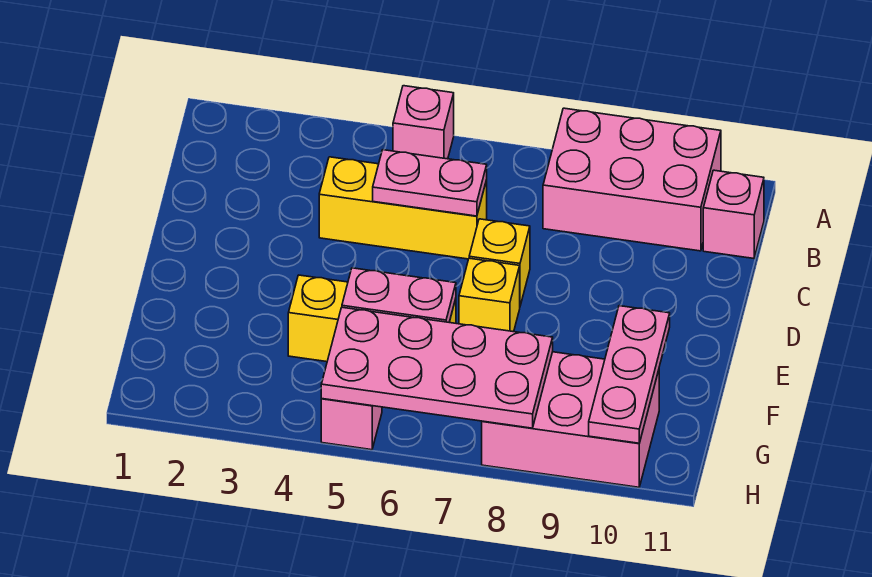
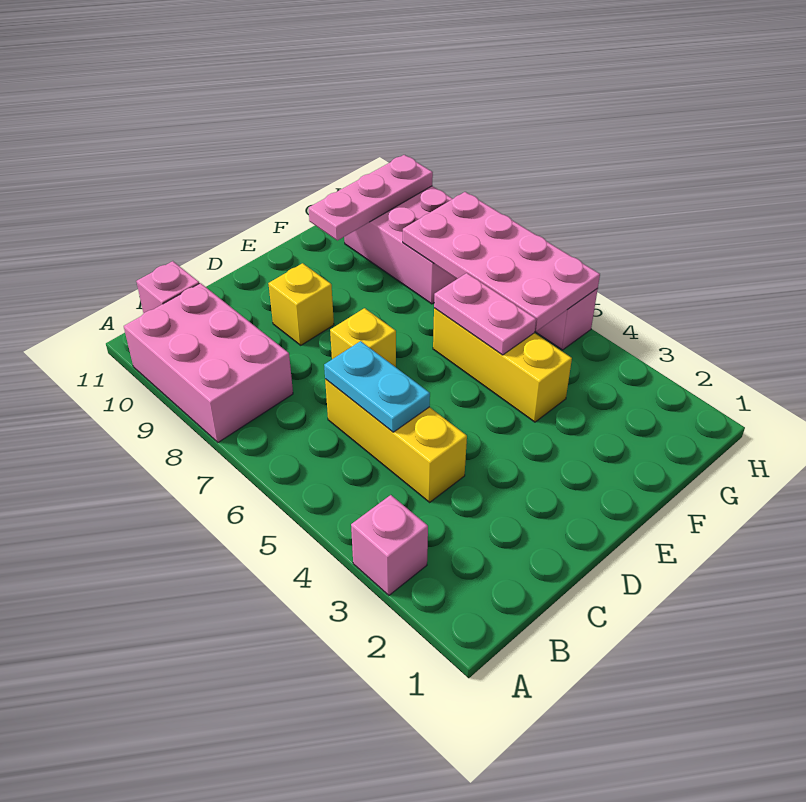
pink 1x1 brick [393,86,454,159] -> pink 1x1 brick moved to [351,495,428,595]
pink 1x2 plate [373,150,487,216] -> cyan 1x2 plate [324,341,430,432]
yellow 1x1 brick [459,258,520,332] -> yellow 1x1 brick moved to [268,263,334,345]

